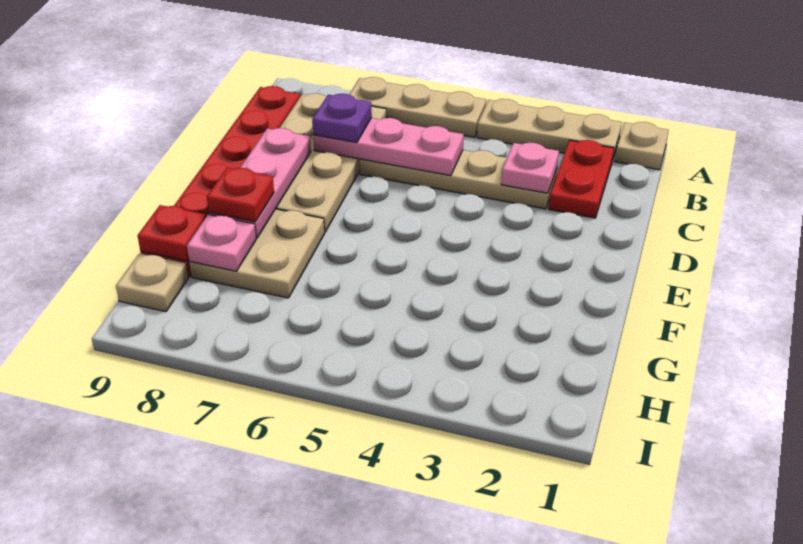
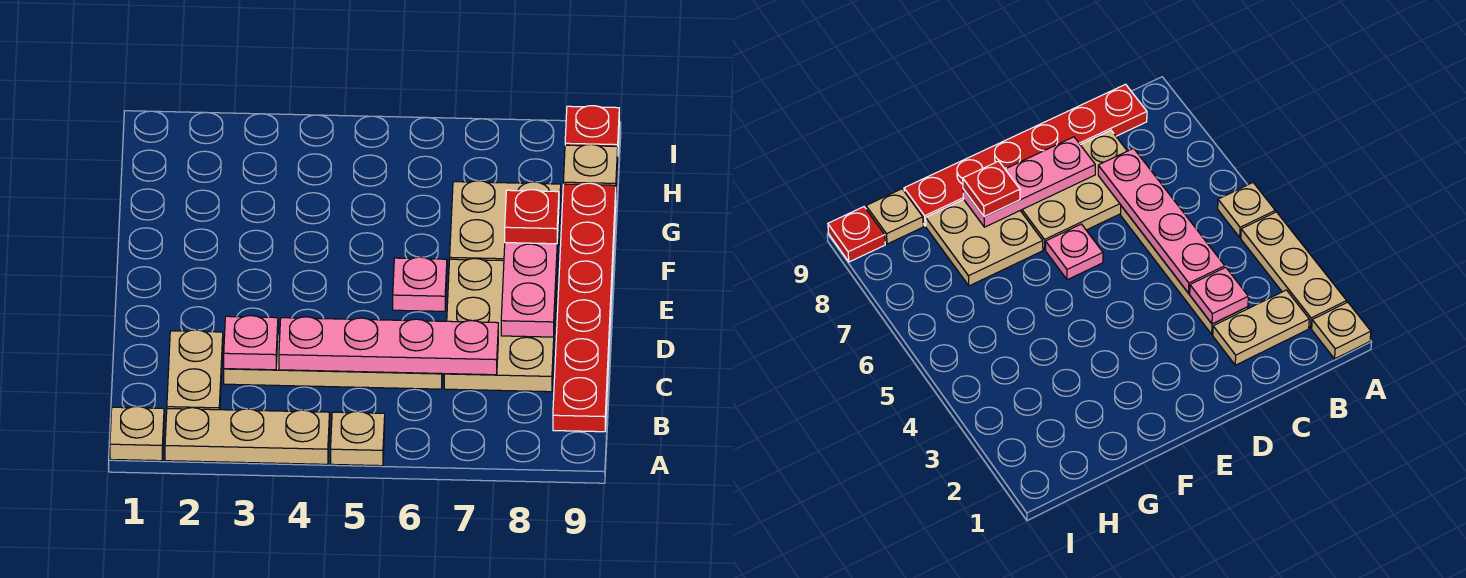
tan 1x3 plate [349,77,486,138] -> tan 1x1 plate [331,411,385,466]
red 1x2 plate [549,140,614,218] -> tan 1x2 plate [167,330,223,410]
tan 2x4 plate [276,93,386,232] -> tan 2x3 plate [444,258,557,392]
pink 1x3 plate [313,118,464,176] -> pink 1x4 plate [279,317,498,375]
purple 1x1 plate [312,94,371,143] -> none
pink 1x1 plate [187,215,256,271] -> pink 1x1 plate moved to [393,257,447,311]
red 1x1 plate [137,205,206,261] -> red 1x1 plate moved to [565,106,619,146]

